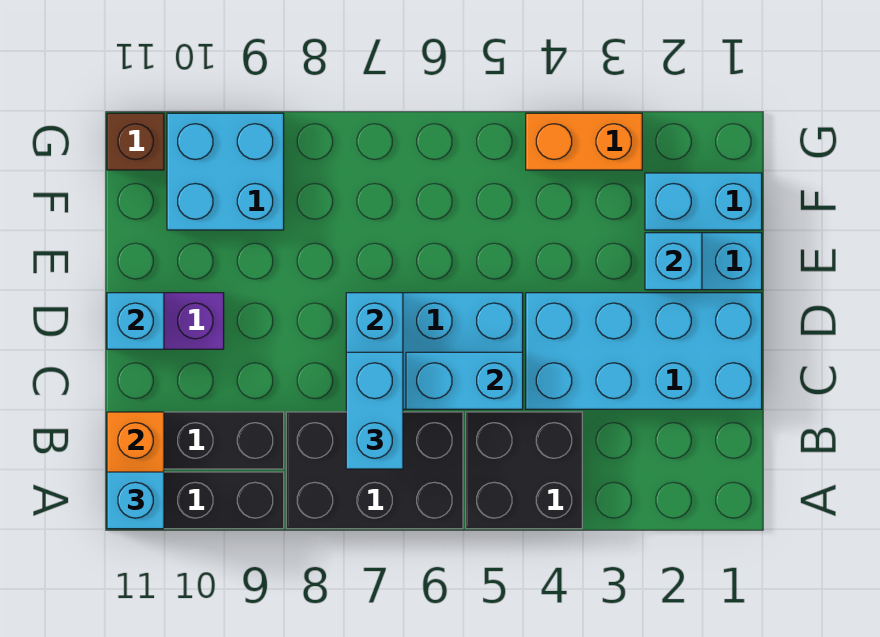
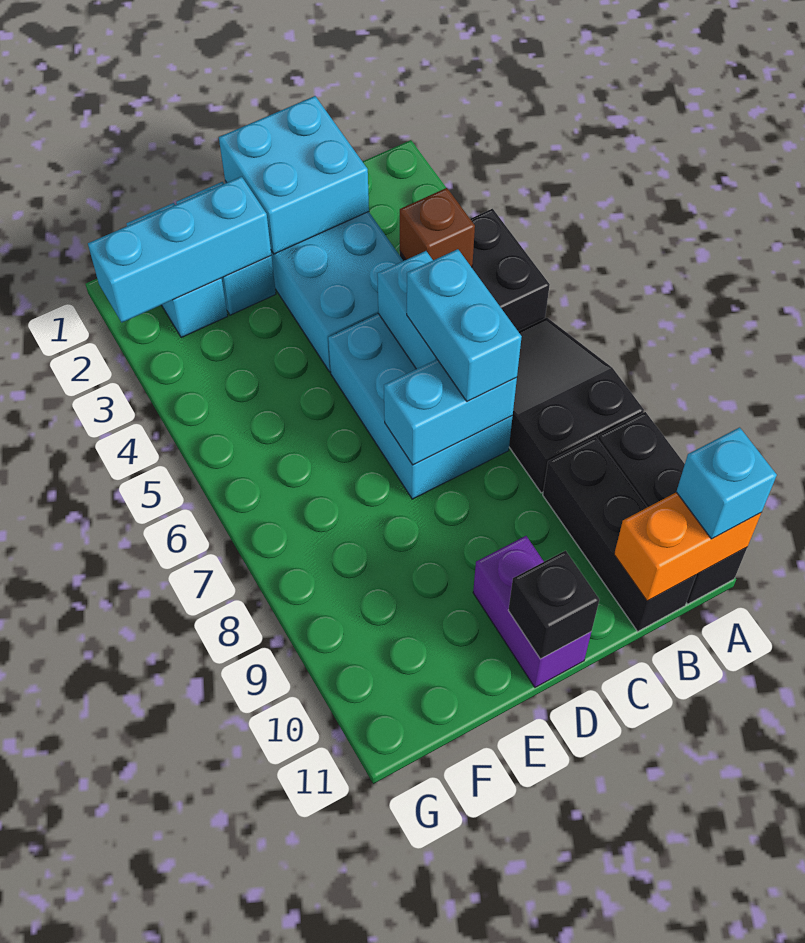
black 2x3 brick [286,412,463,529] -> black 2x3 slope [509,318,644,493]
cyan 1x2 brick [346,352,403,469] -> cyan 1x2 brick turned to [407,249,522,402]
cyan 1x1 brick [107,293,164,349] -> black 1x1 brick [508,551,599,659]
cyan 1x1 brick [645,233,702,290] -> cyan 1x3 brick [88,177,271,323]
cyan 2x2 brick [167,113,284,230] -> cyan 2x2 brick moved to [219,96,369,254]
orange 1x2 brick [526,113,642,170] -> none
brown 1x1 brick [107,113,164,170] -> brown 1x1 brick moved to [400,188,475,267]

